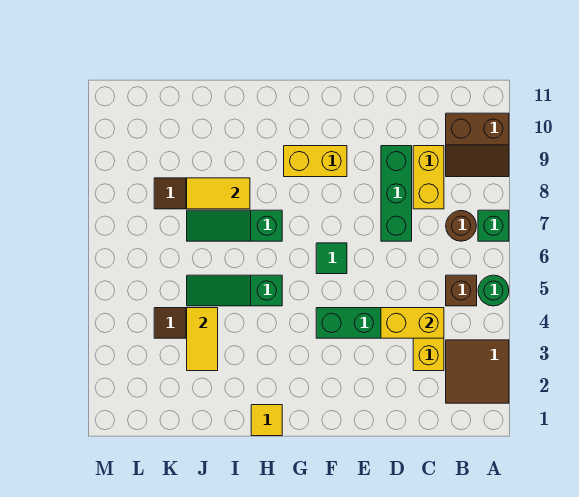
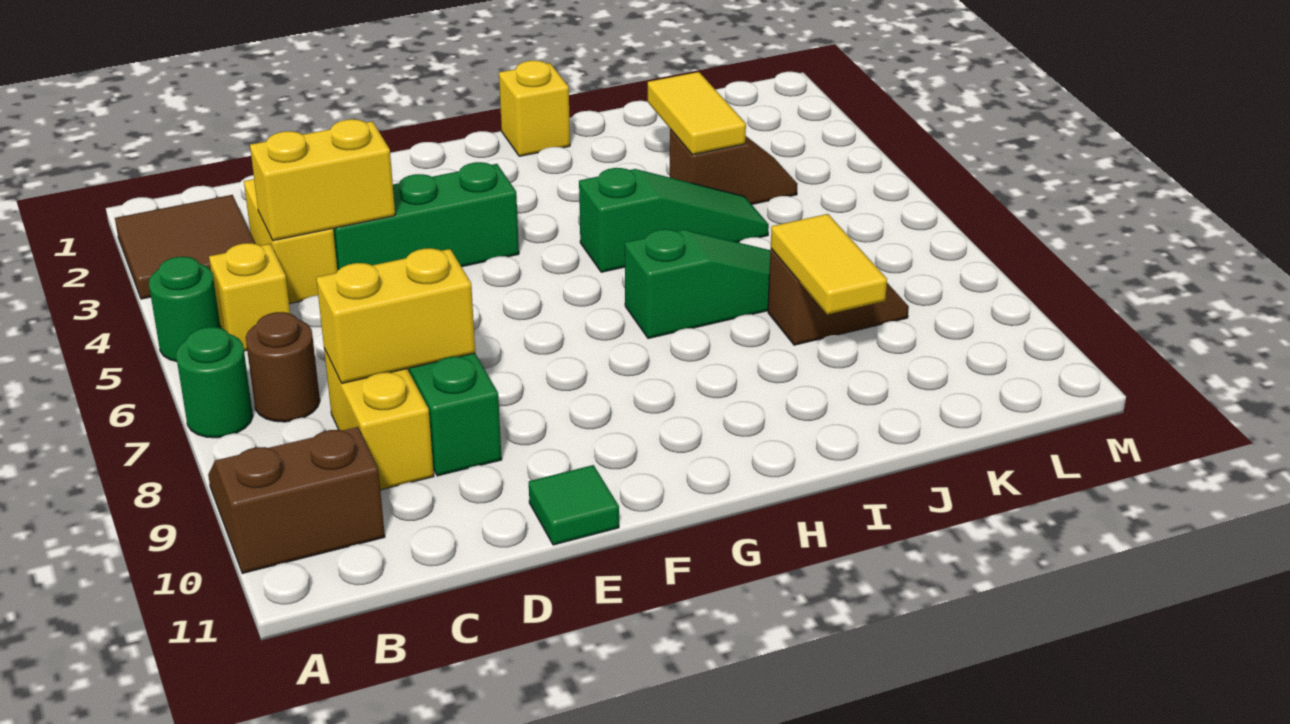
green 1x1 brick [478,210,509,241] -> green 1x1 round brick [176,327,253,438]
brown 1x1 brick [446,275,477,306] -> yellow 1x1 brick [209,243,290,351]
green 1x1 tile [316,243,347,274] -> green 1x1 tile moved to [529,465,619,545]
yellow 1x2 brick [284,146,347,177] -> yellow 1x2 brick moved to [316,248,475,383]
yellow 1x1 tile [251,405,282,436] -> yellow 1x1 brick [499,61,570,156]
yellow 1x2 tile [187,178,250,209] -> yellow 1x2 tile turned to [771,214,887,315]

